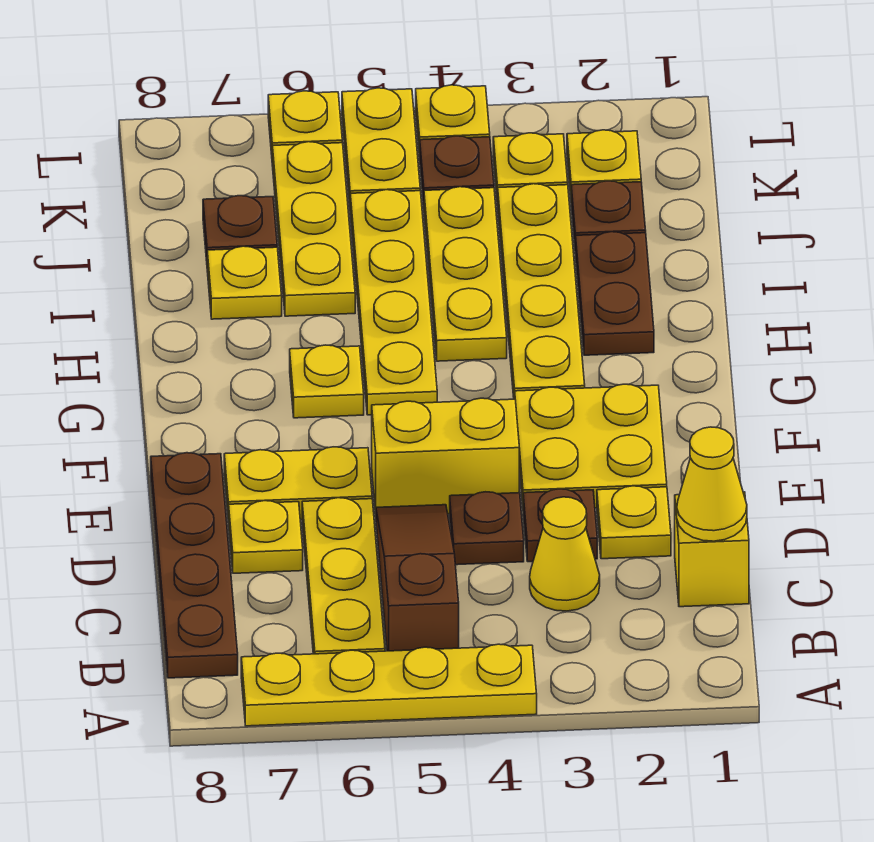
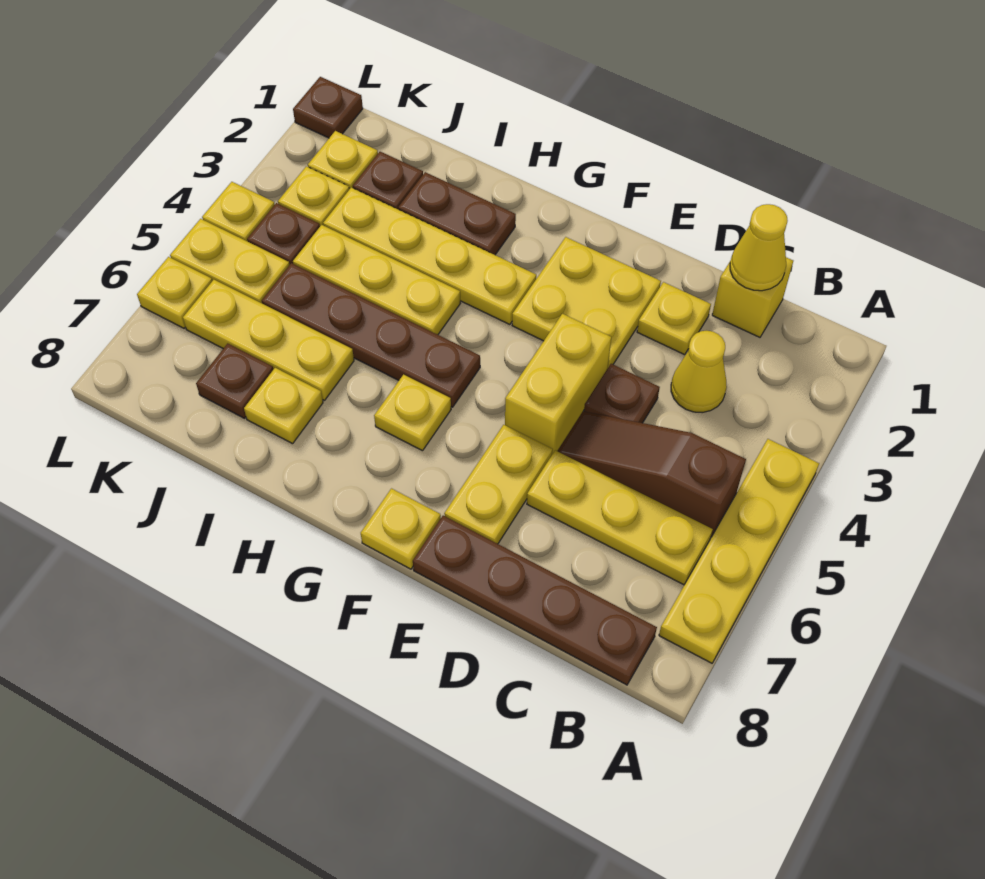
brown 1x1 plate [523,489,597,562] -> brown 1x1 plate moved to [293,77,363,138]
yellow 1x1 plate [229,501,303,573] -> yellow 1x1 plate moved to [361,489,441,569]
yellow 1x4 plate [350,190,437,415] -> brown 1x4 plate [262,263,480,407]

